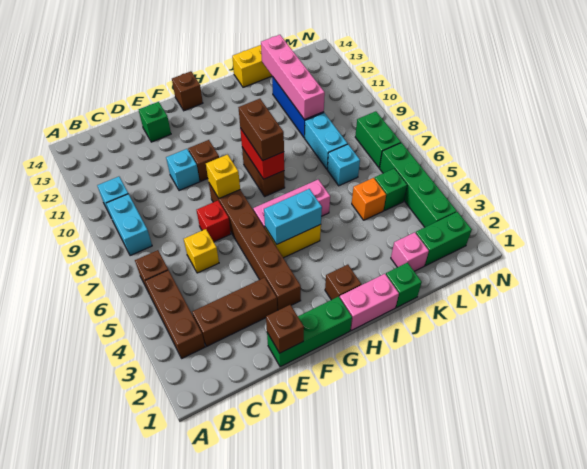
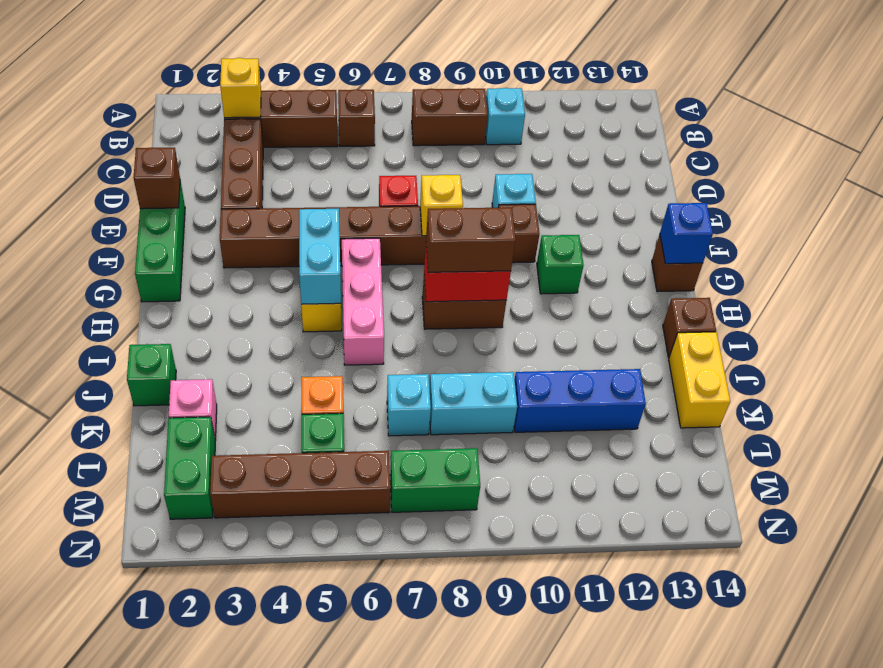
cyan 1x2 brick [106,194,152,256] -> brown 1x2 brick [412,88,488,146]
yellow 1x1 brick [184,229,219,273] -> yellow 1x1 brick moved to [220,58,261,118]
green 1x1 brick [139,102,171,142] -> green 1x1 brick moved to [537,235,584,294]
none -> blue 1x1 brick [660,203,713,264]
pink 1x2 brick [340,274,399,330] -> none
brown 1x1 brick [325,265,361,300] -> brown 1x1 brick moved to [663,298,716,357]
pink 1x4 brick [261,35,325,120] -> none
green 1x4 brick [380,143,457,227] -> brown 1x4 brick [210,451,390,518]

